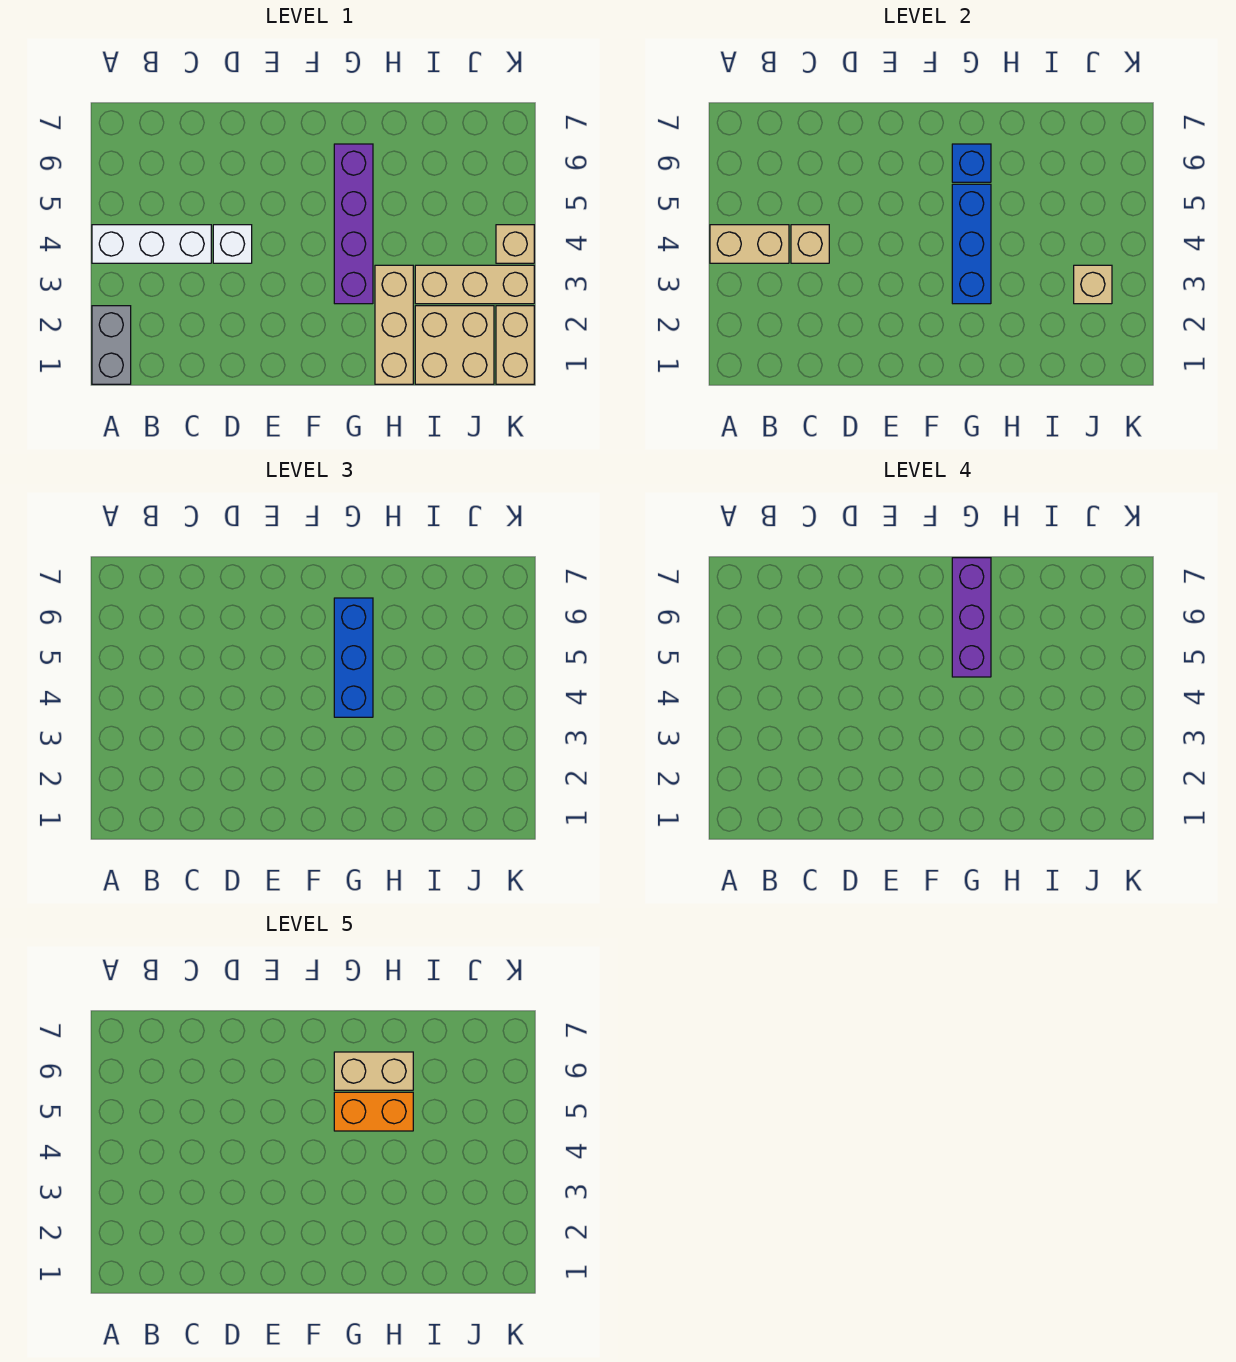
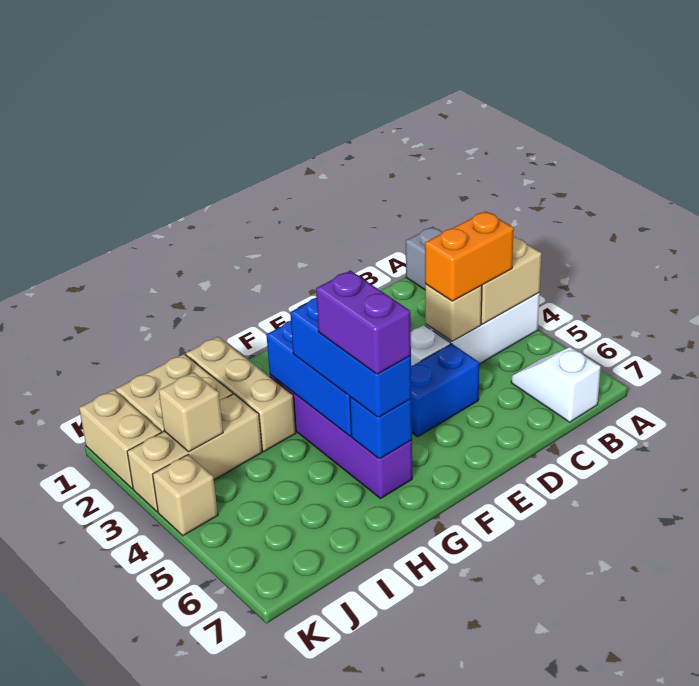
none -> white 1x2 slope [511,347,601,422]
none -> blue 1x2 brick [411,344,479,437]
purple 1x3 brick [952,558,991,677] -> purple 1x2 brick [316,271,411,374]
orange 1x2 brick [334,1092,413,1131] -> orange 1x2 brick moved to [425,211,514,301]
tan 1x2 brick [334,1052,413,1090] -> none

